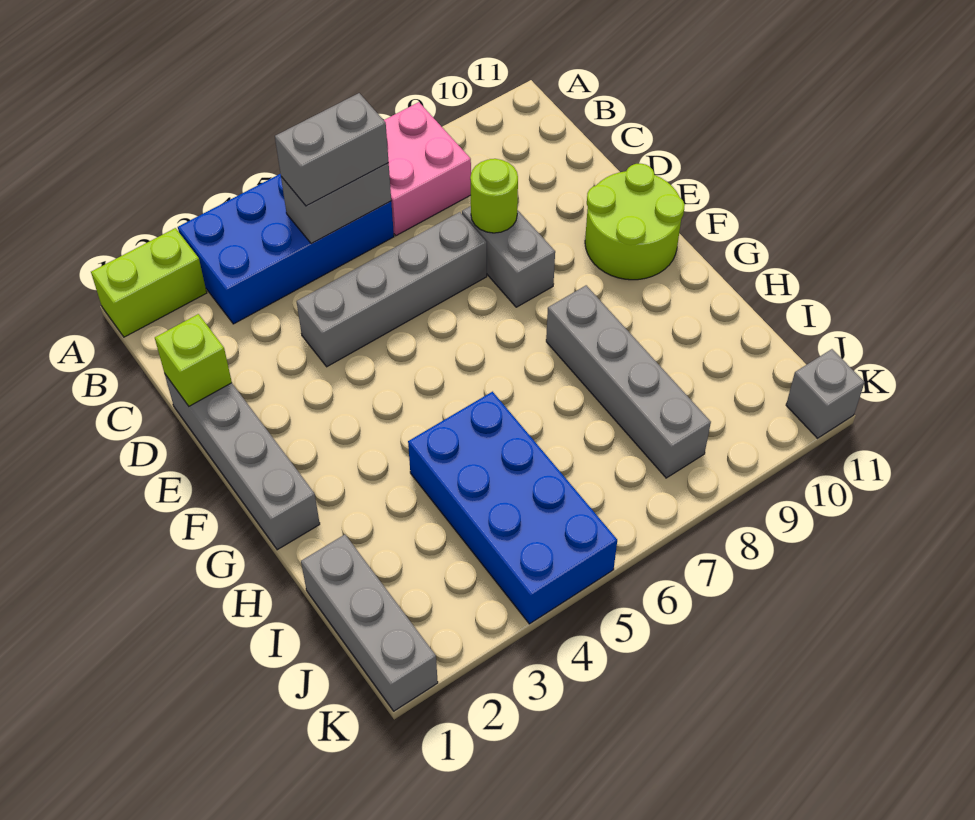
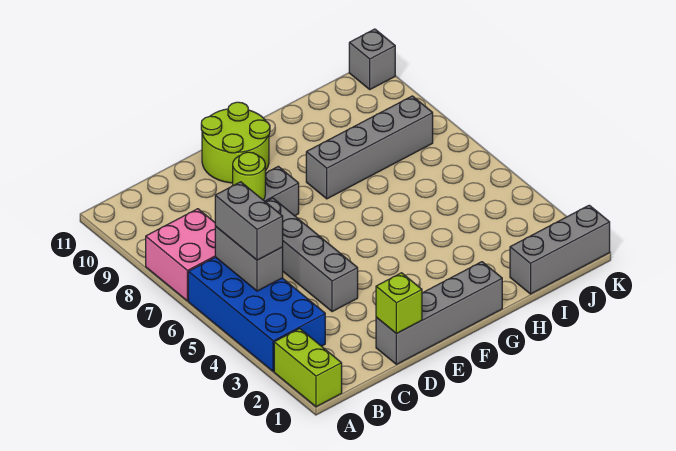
blue 2x4 brick [408,392,617,624] -> none

